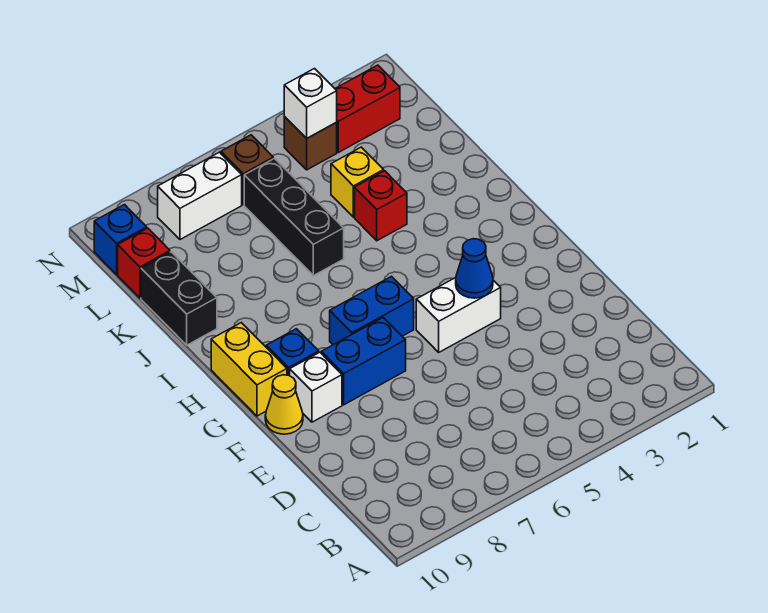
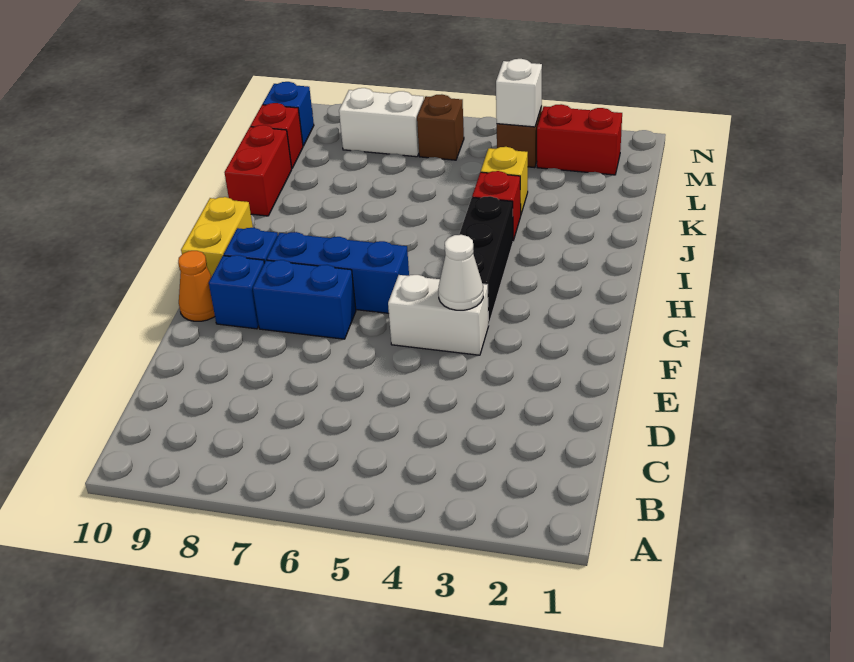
blue 1x1 cone [456,239,493,298] -> white 1x1 cone [438,235,483,310]
white 1x1 brick [290,352,342,422] -> blue 1x1 brick [209,255,264,329]
yellow 1x1 cone [265,375,303,434] -> orange 1x1 cone [178,251,215,321]
blue 1x2 brick [330,276,414,345] -> blue 1x3 brick [267,232,409,313]
black 1x3 brick [244,159,344,276] -> black 1x3 brick moved to [459,196,513,325]
black 1x2 brick [141,252,217,345] -> red 1x2 brick [224,125,292,216]

